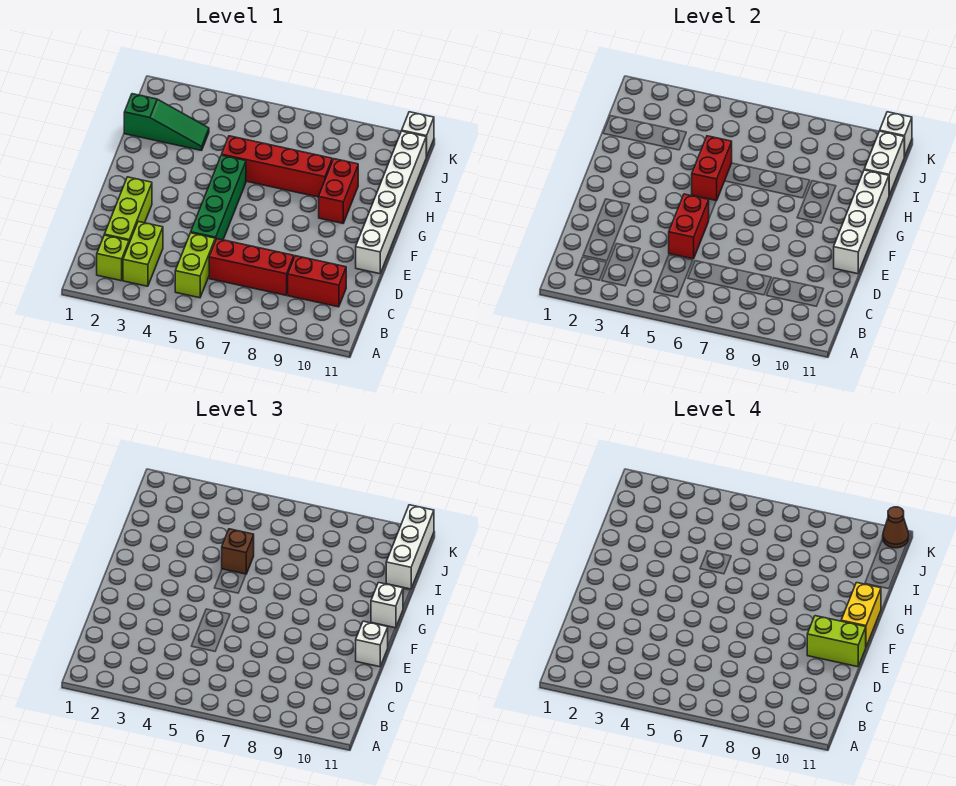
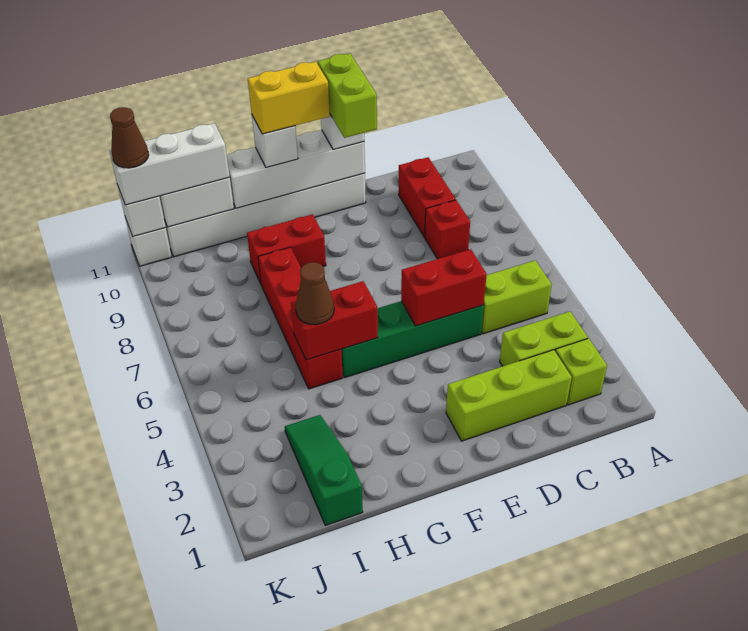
red 1x3 brick [209,239,294,295] -> red 1x1 brick [425,200,470,259]
brown 1x1 brick [222,529,254,574] -> brown 1x1 cone [296,262,334,325]

